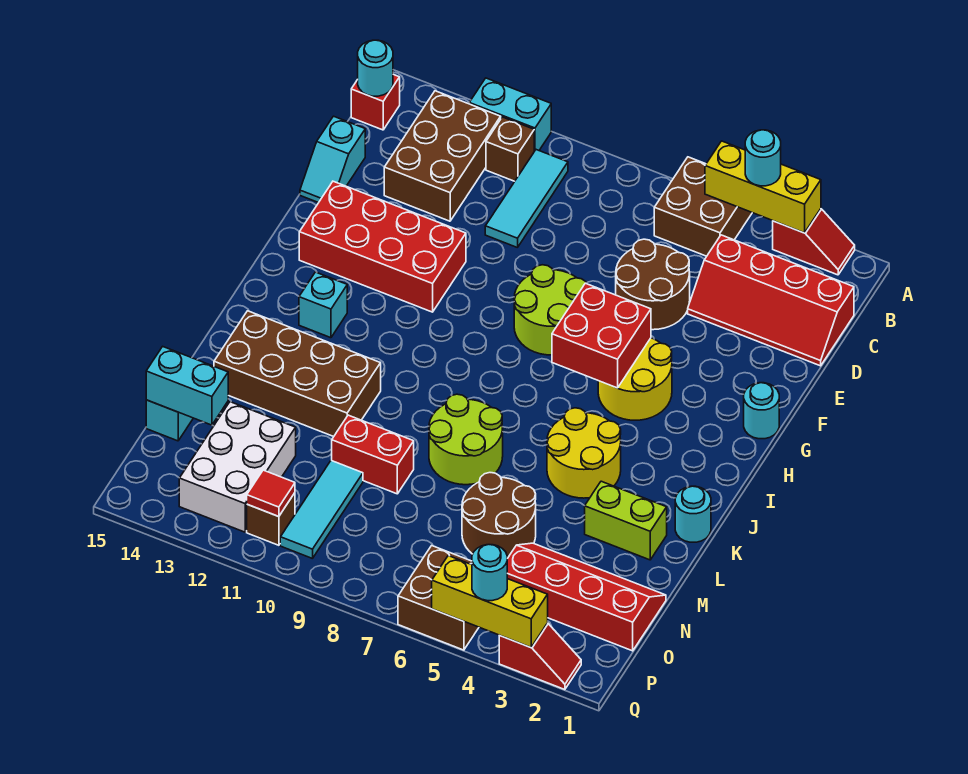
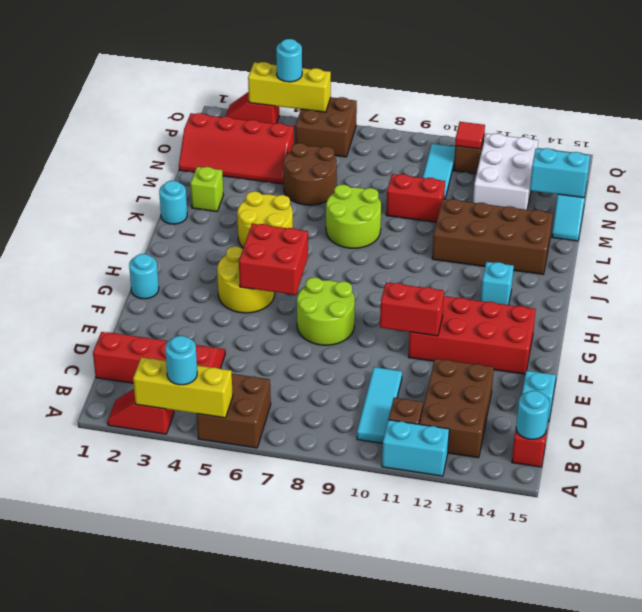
brown 2x2 round brick [616,239,690,330] -> none
none -> red 1x2 brick [380,282,444,336]
lime 1x2 brick [585,481,667,560] -> lime 1x1 brick [190,167,224,212]

